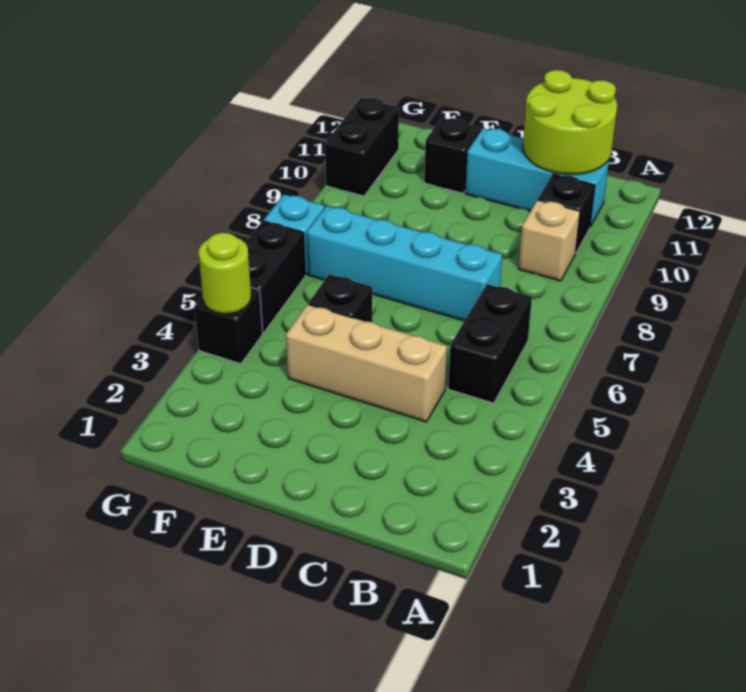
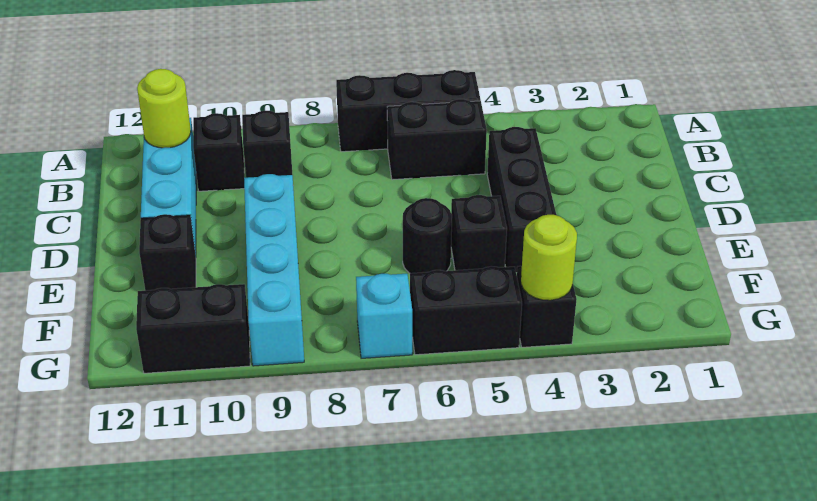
none -> black 1x3 brick [336,70,481,152]
tan 1x1 brick [518,200,580,281] -> black 1x1 brick [242,111,292,178]
lime 2x2 round brick [523,70,617,174] -> lime 1x1 round brick [137,69,191,148]
tan 1x3 brick [286,304,447,422] -> black 1x3 brick [487,127,556,273]
cyan 1x4 brick [307,206,502,321] -> cyan 1x4 brick moved to [244,174,304,366]
none -> black 1x1 round brick [403,198,452,273]

